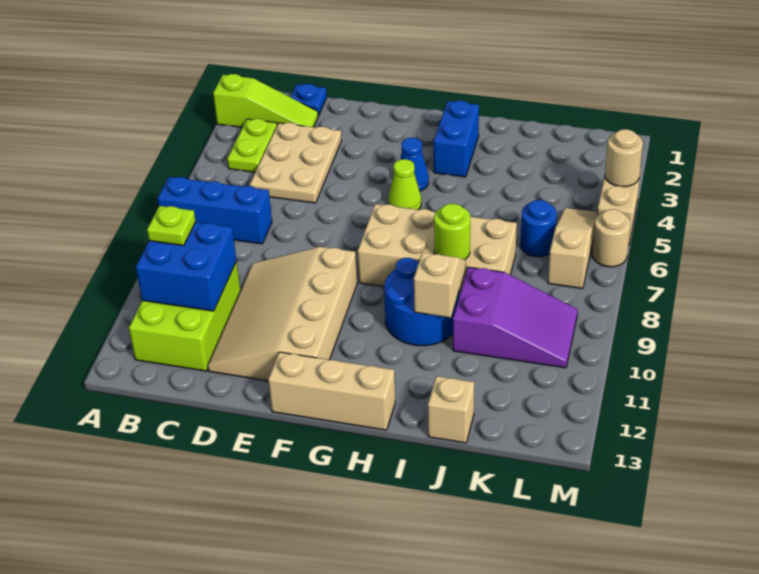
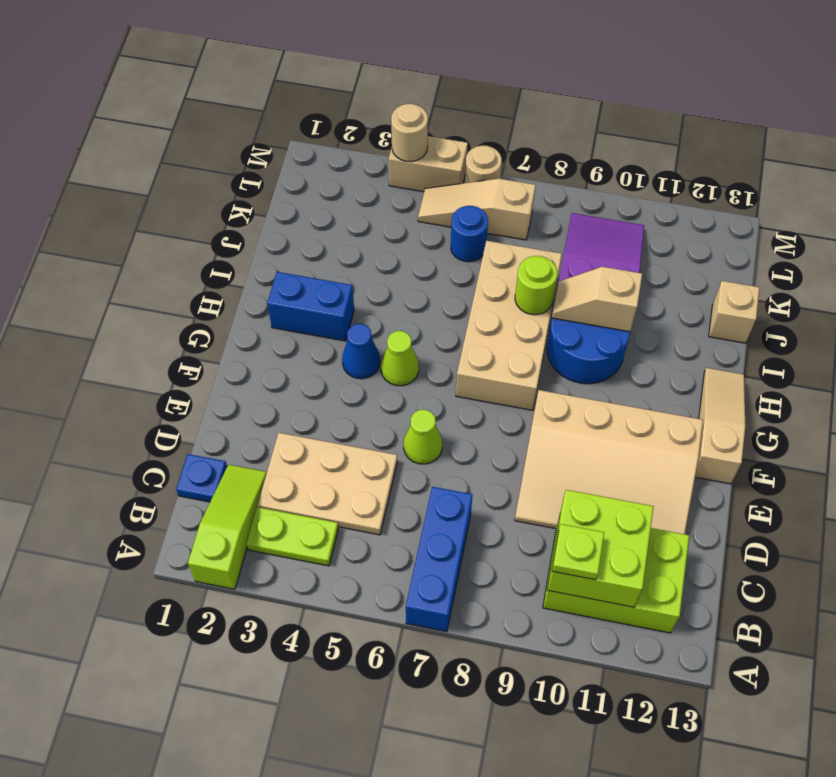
blue 2x2 brick [136,222,236,311] -> lime 2x2 brick [547,490,654,607]
none -> lime 1x1 cone [404,410,442,464]
tan 1x3 brick [268,352,395,430] -> tan 1x3 slope [695,368,745,484]

